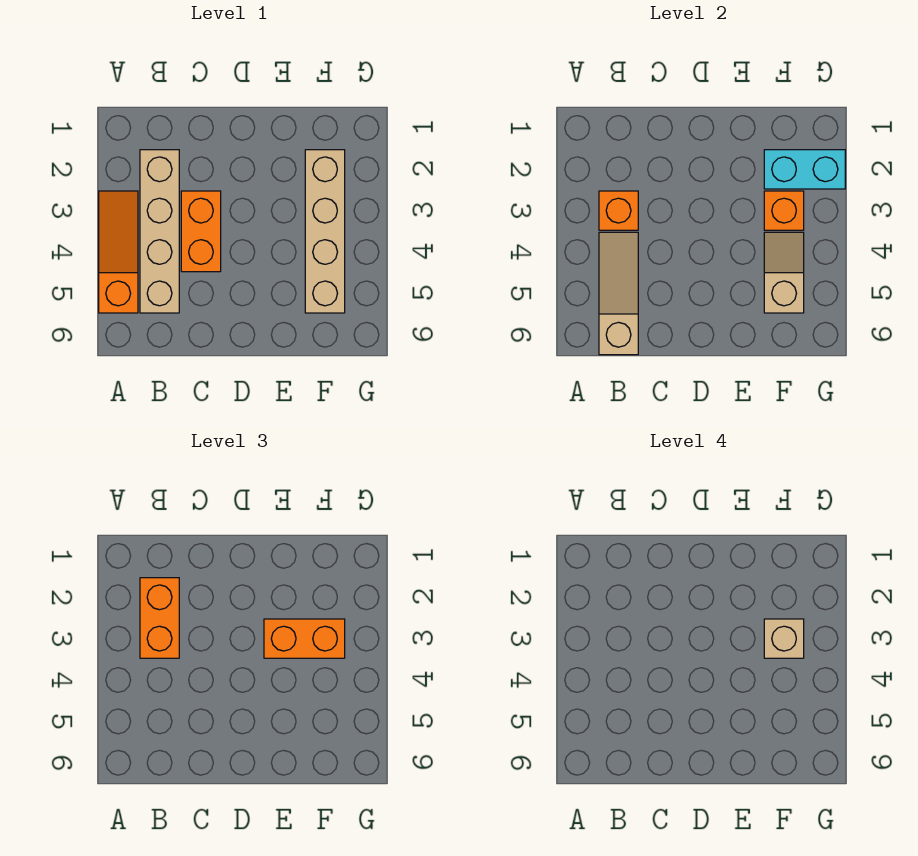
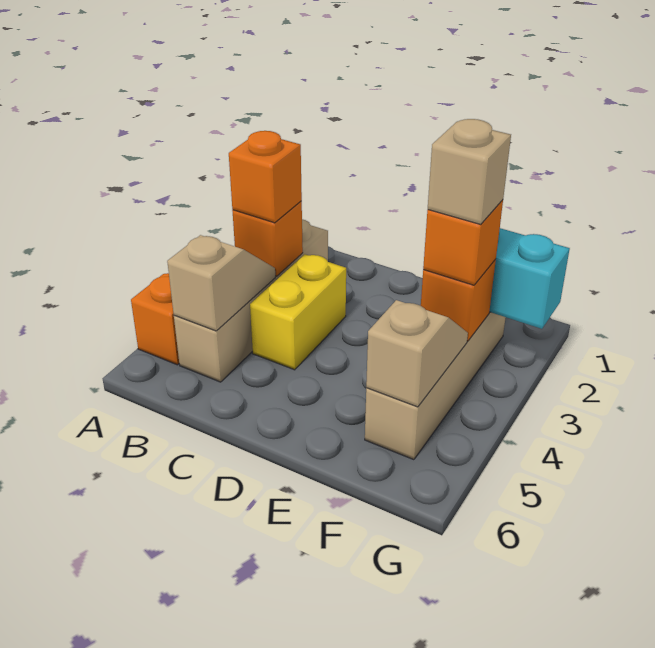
orange 1x2 brick [140,578,179,658] -> orange 1x1 brick [229,131,302,223]
tan 1x3 slope [599,232,638,355] -> tan 1x2 slope [167,235,275,331]
orange 1x2 brick [181,191,221,272] -> yellow 1x2 brick [250,254,346,370]
orange 1x2 brick [264,619,345,658] -> orange 1x1 brick [423,200,503,285]

